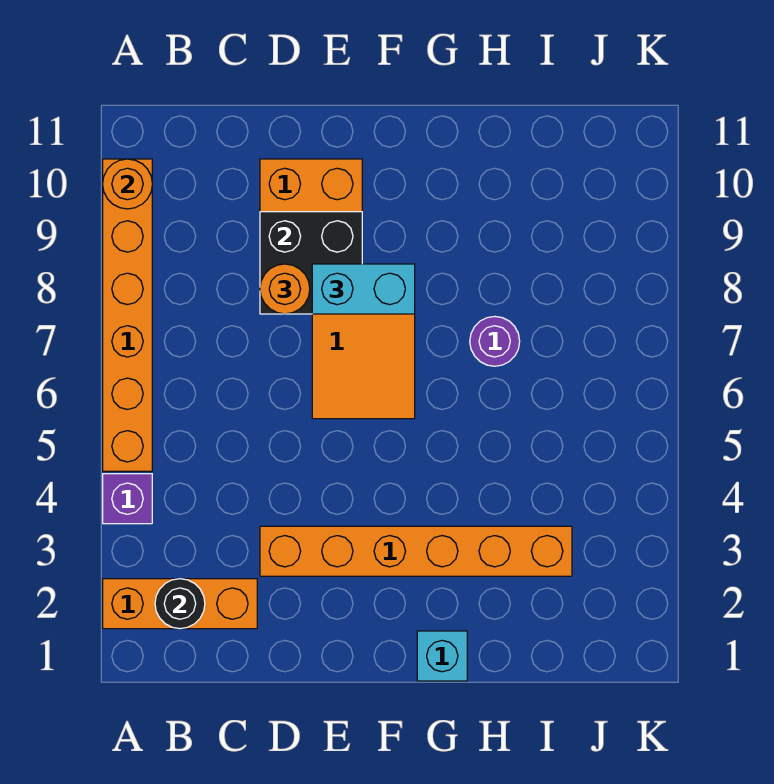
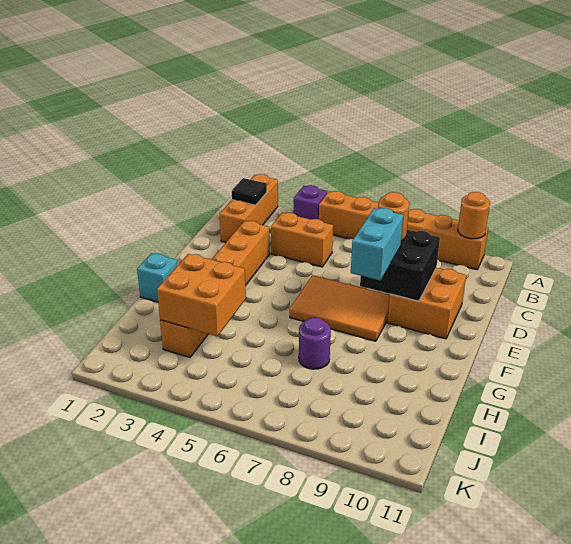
black 1x1 round brick [155,579,205,629] -> black 1x1 tile [232,178,267,205]
none -> orange 1x2 brick [271,213,333,267]
none -> orange 2x2 brick [157,254,246,336]

